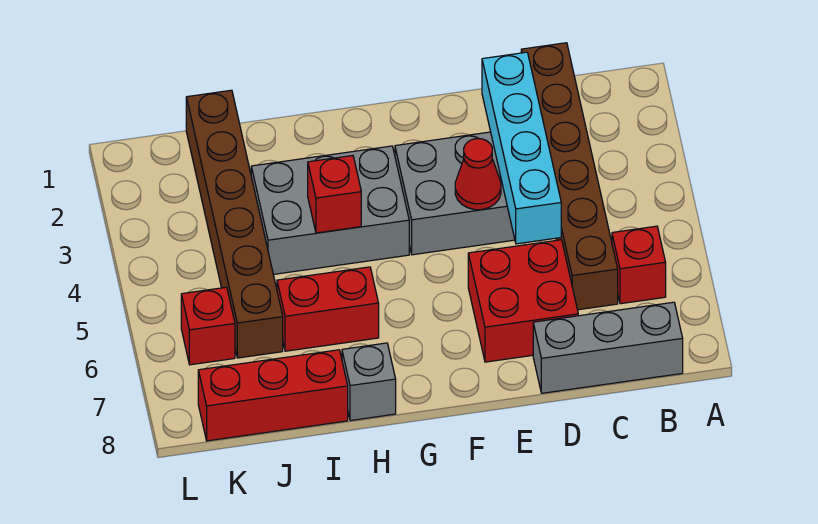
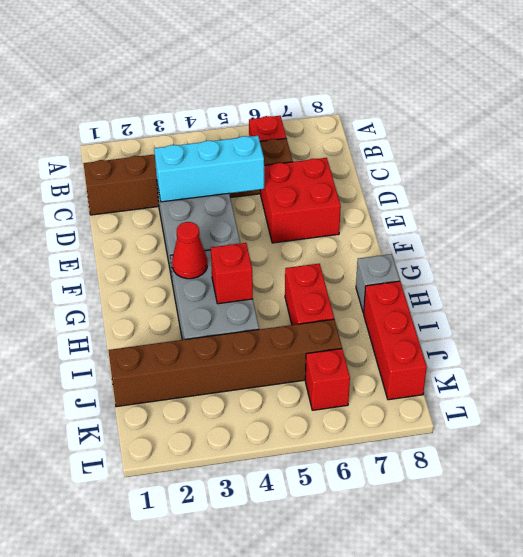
grey 1x3 brick [533,302,683,393] -> none
cyan 1x4 brick [482,52,561,244] -> cyan 1x3 brick [154,136,264,202]
red 1x1 cone [455,139,501,210] -> red 1x1 cone moved to [172,222,207,279]

